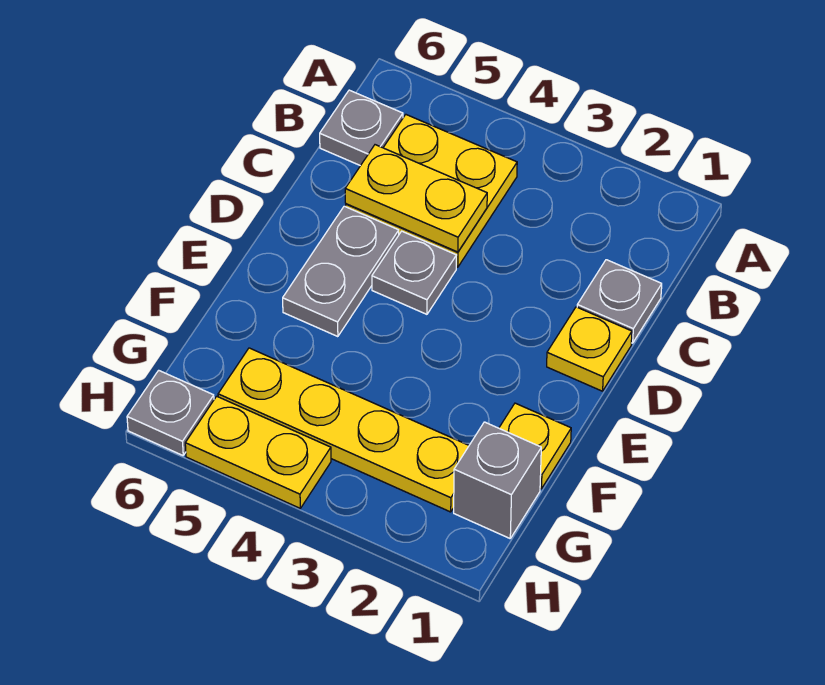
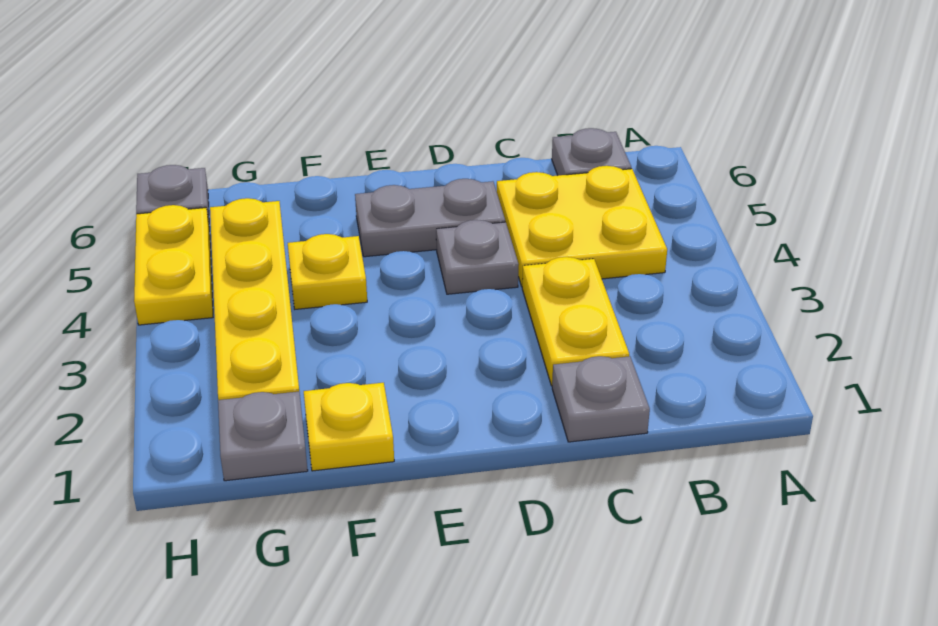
yellow 1x2 plate [345,145,487,252] -> yellow 1x2 plate moved to [522,257,629,386]
yellow 1x1 plate [547,307,632,391] -> yellow 1x1 plate moved to [288,234,367,309]
grey 1x1 brick [454,422,541,538] -> grey 1x1 plate [218,392,308,481]

